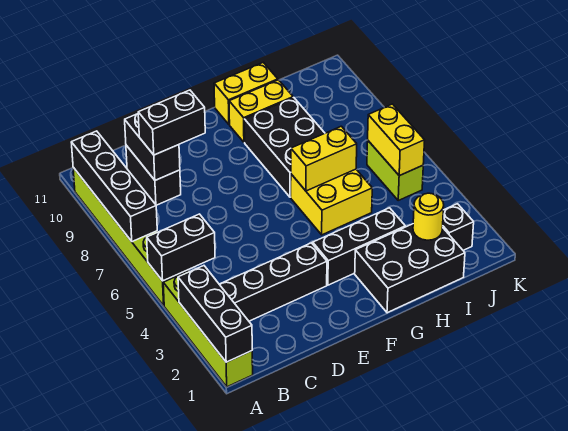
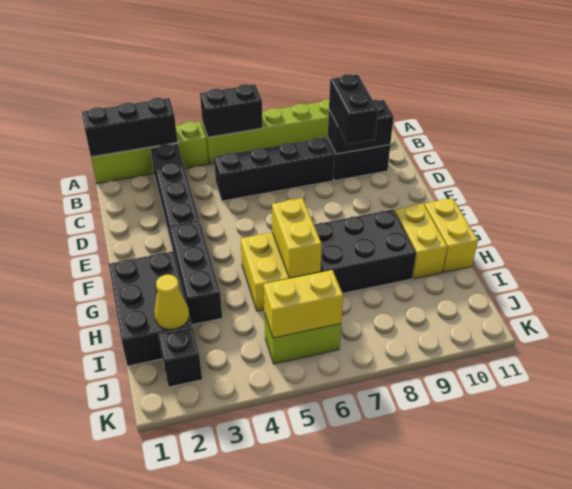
black 1x2 brick [147,214,215,281] -> black 1x2 brick turned to [200,84,263,137]
black 1x4 brick [71,131,157,242] -> black 1x4 brick moved to [214,138,334,201]
yellow 1x1 round brick [413,193,444,240] -> yellow 1x1 cone [154,275,189,330]

